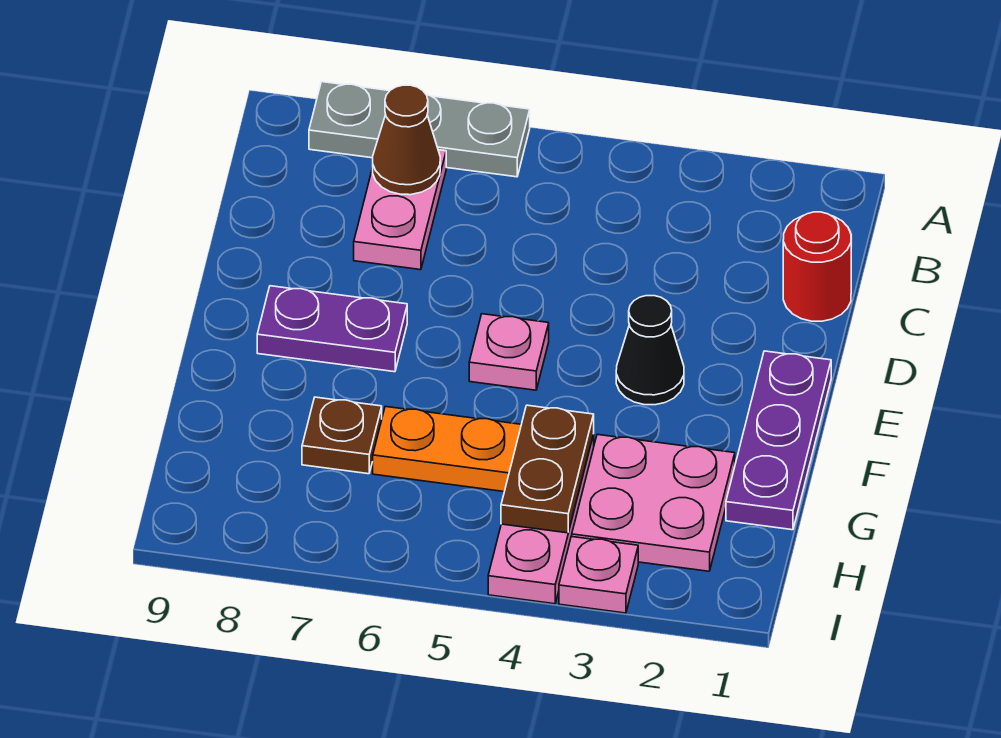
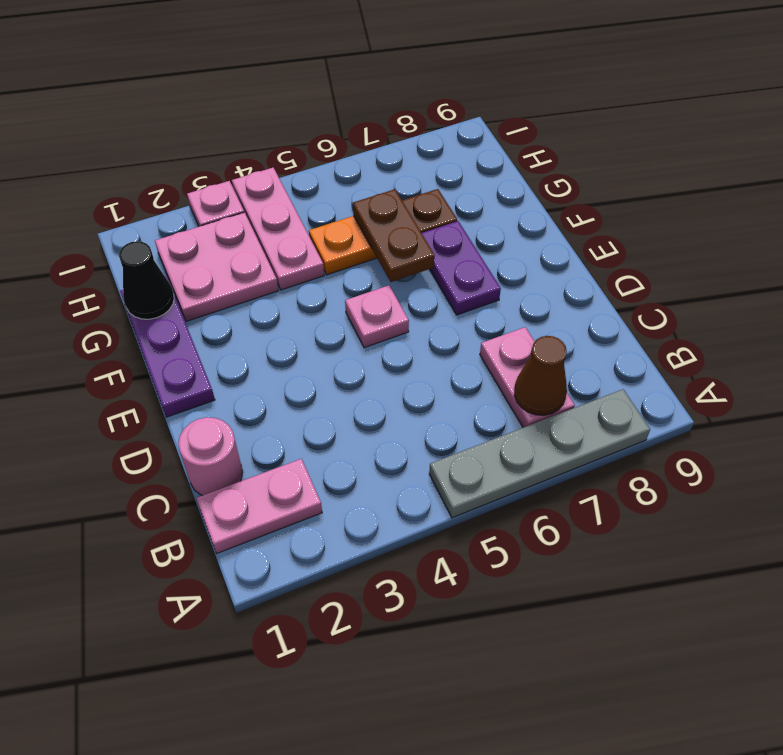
grey 1x3 plate [309,82,530,177] -> grey 1x4 plate [429,389,650,518]
none -> pink 1x2 plate [196,459,322,553]
red 1x1 round brick [783,212,851,321] -> pink 1x1 round brick [178,417,243,496]
black 1x1 cone [616,296,684,405] -> black 1x1 cone moved to [119,241,174,319]
purple 1x2 plate [257,286,407,372] -> purple 1x2 plate turned to [422,221,501,315]
brown 1x2 plate [501,405,594,533] -> brown 1x2 plate moved to [353,189,435,282]

